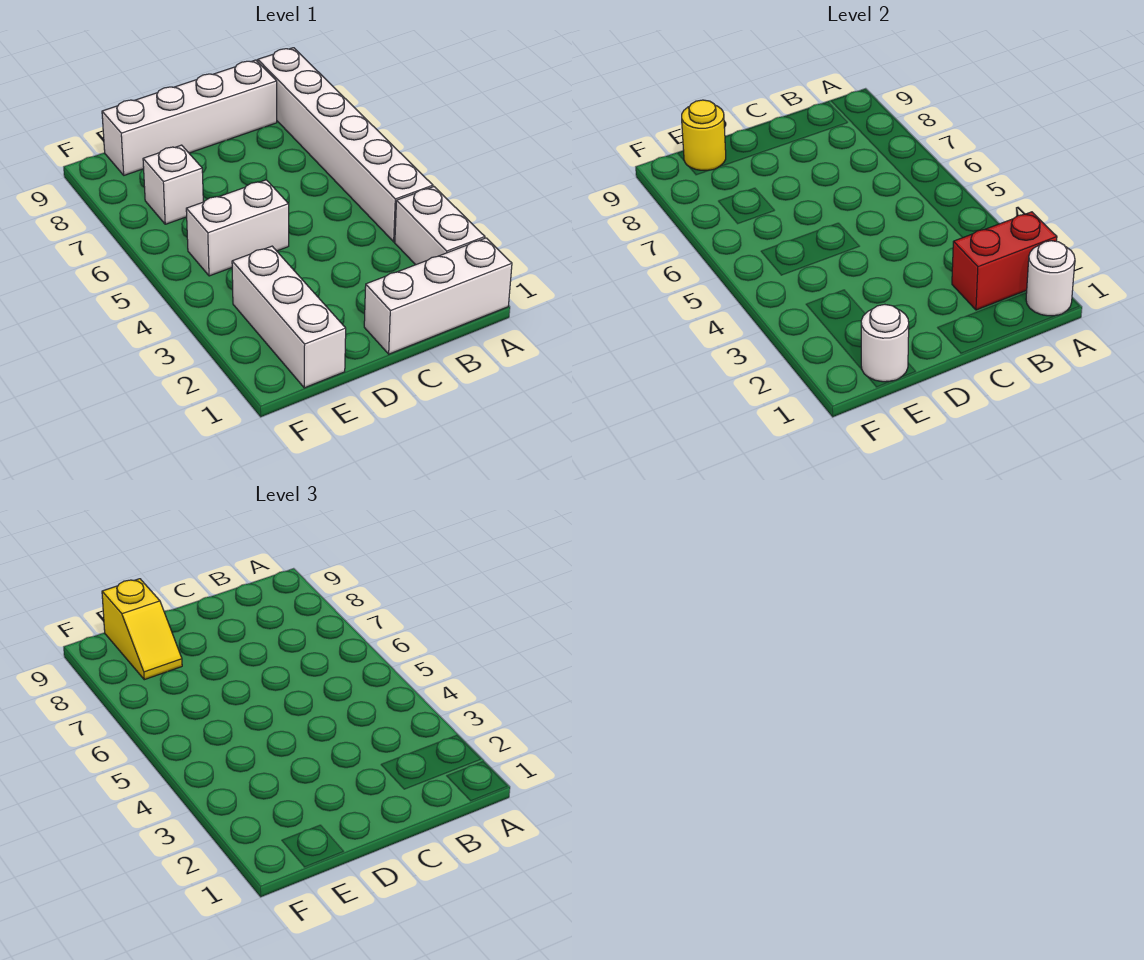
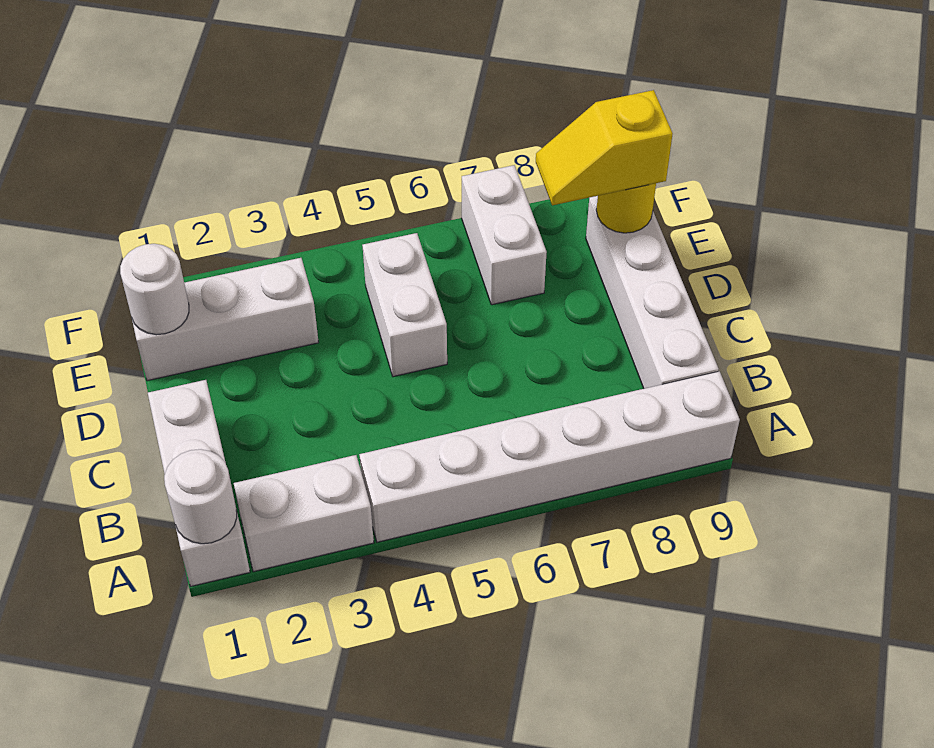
red 1x2 brick [952,212,1057,310] -> none
white 1x1 brick [143,145,203,224] -> white 1x2 brick [462,165,547,305]

